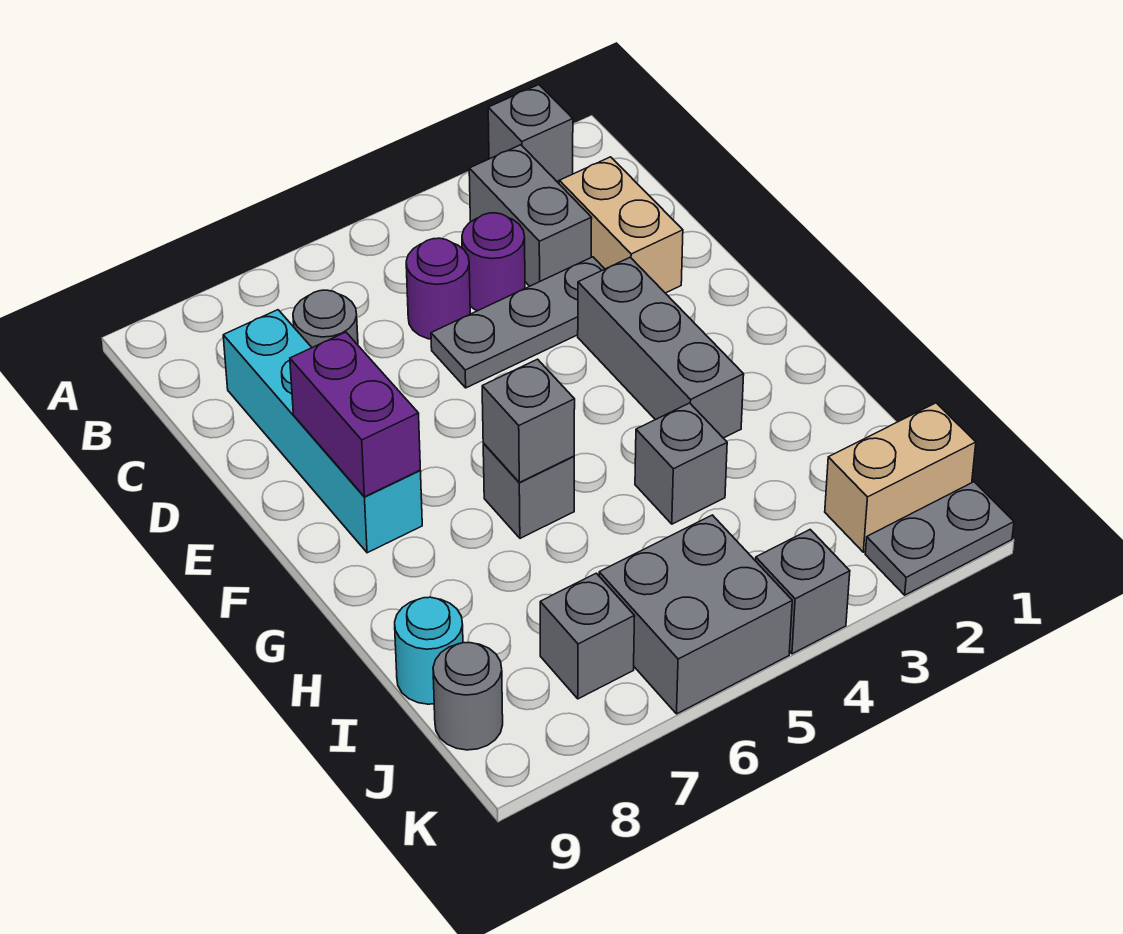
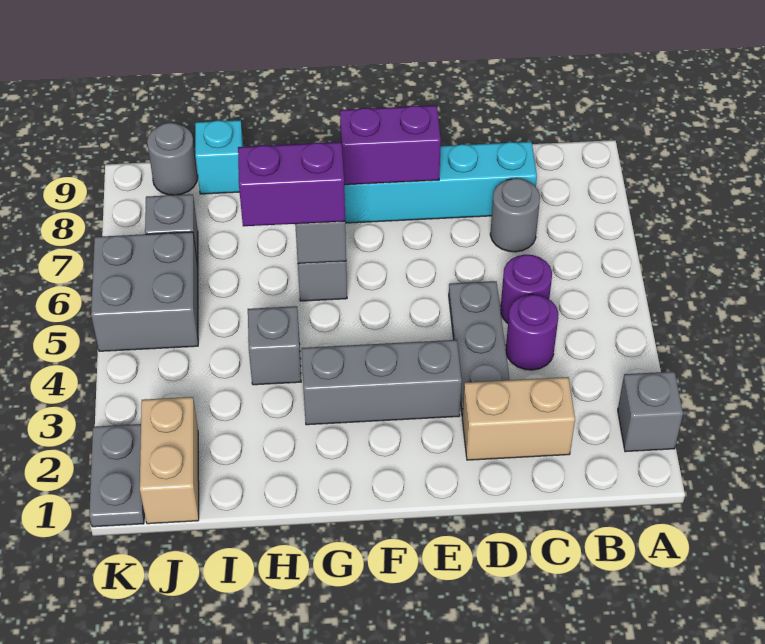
grey 1x2 brick [469,145,592,286] -> none
none -> purple 1x2 brick [238,142,345,226]
cyan 1x1 round brick [395,597,463,704] -> cyan 1x1 brick [195,120,243,194]
grey 1x1 brick [756,530,850,654] -> none

